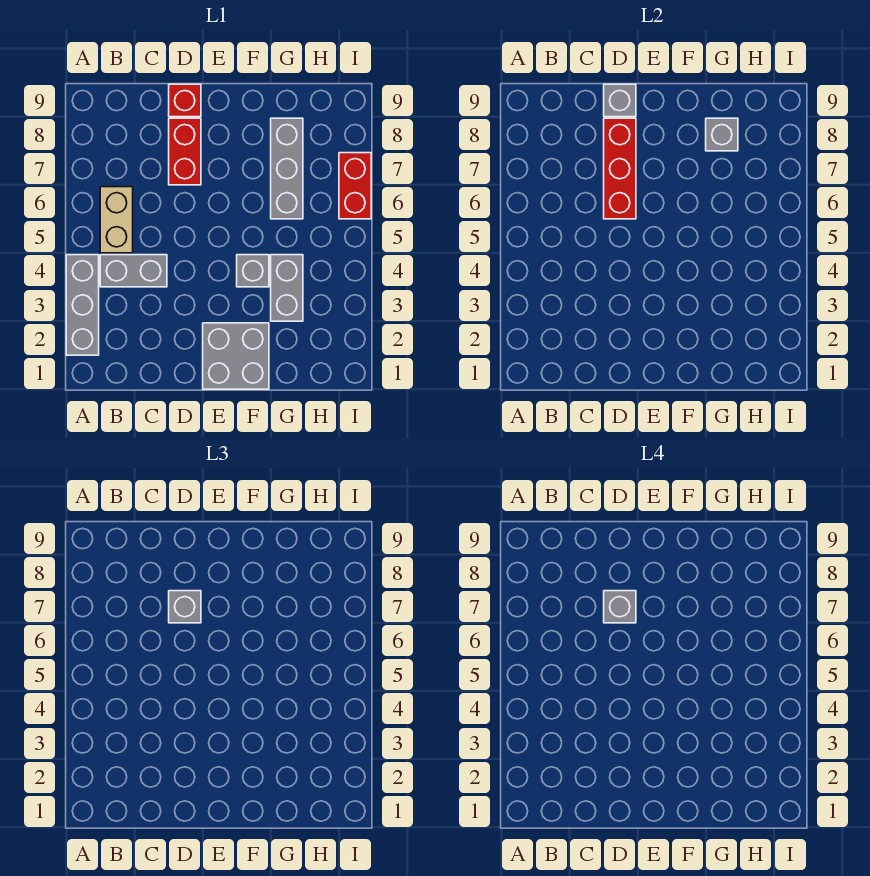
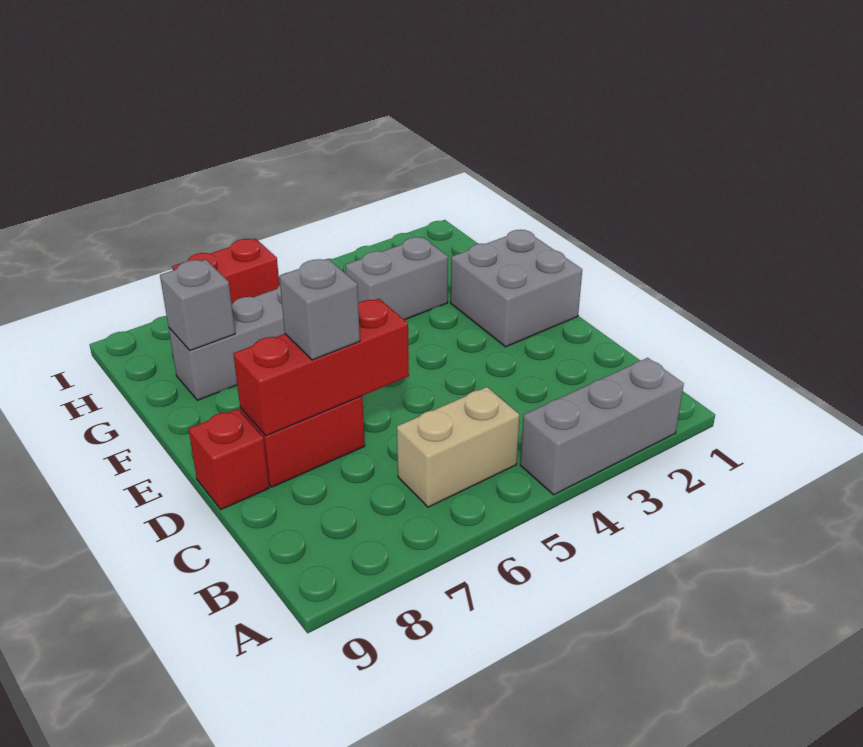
grey 1x2 brick [100,255,167,287] -> none
grey 1x1 brick [604,591,636,623] -> none
grey 1x1 brick [604,84,636,117] -> none
grey 1x1 brick [237,255,269,287] -> none

